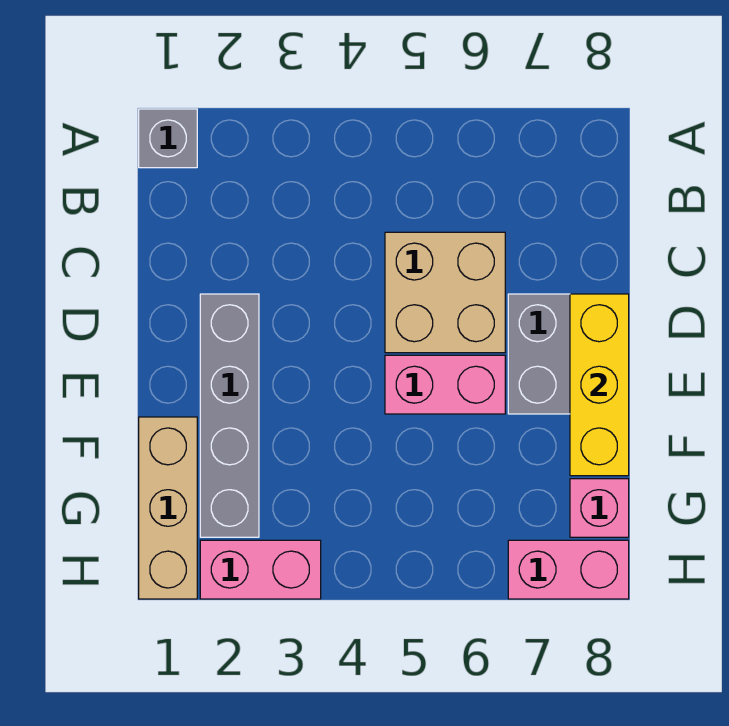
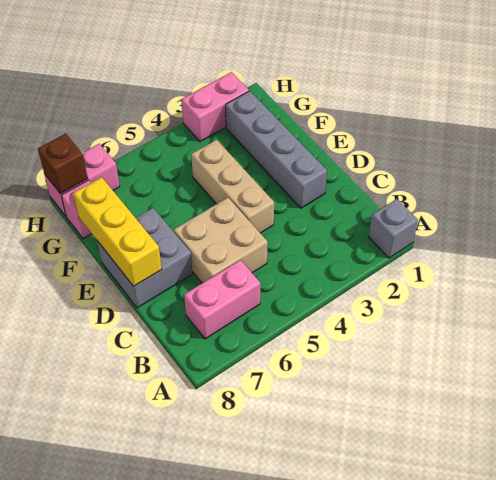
pink 1x2 brick [385,355,505,414] -> pink 1x2 brick moved to [184,260,260,339]
tan 1x3 brick [139,417,197,599] -> tan 1x3 brick moved to [191,140,274,233]
none -> brown 1x1 brick [38,134,88,194]

